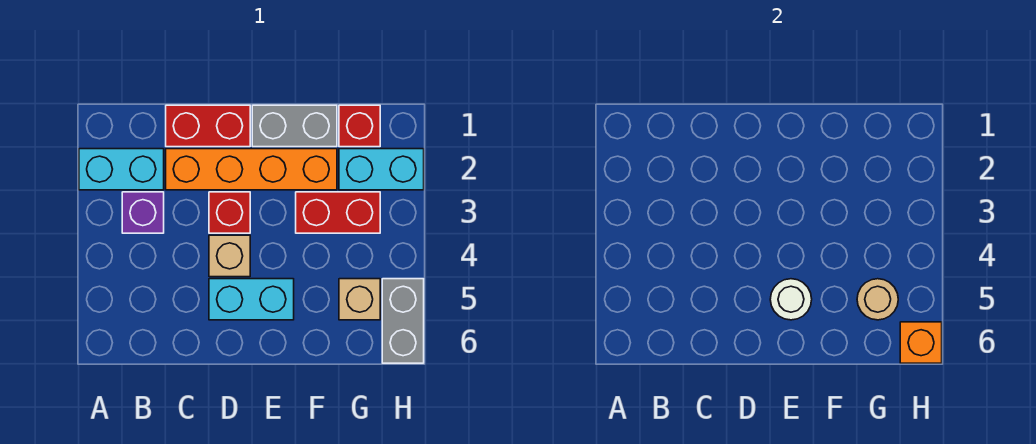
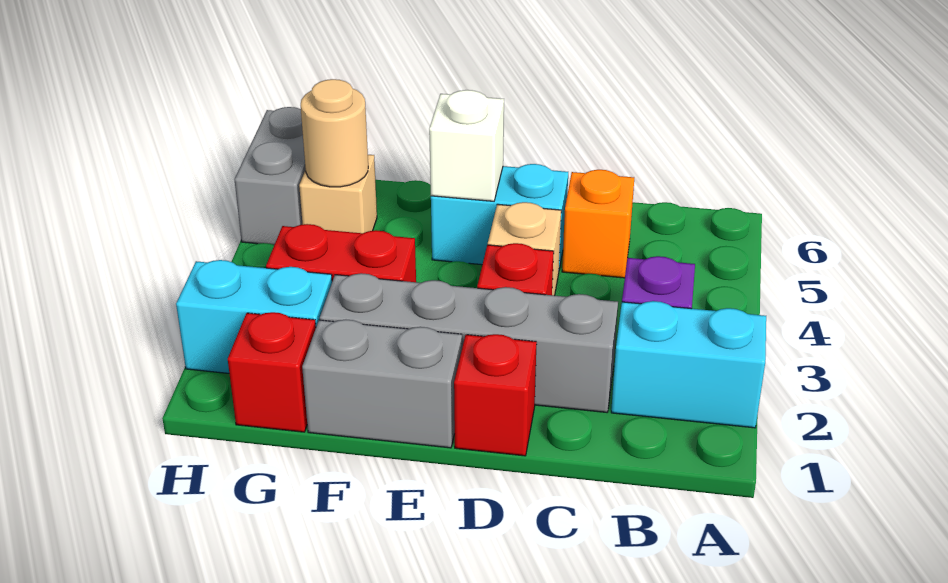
red 1x2 brick [166,105,250,147] -> red 1x1 brick [454,334,537,456]
orange 1x4 brick [166,149,337,190] -> grey 1x4 brick [320,273,618,412]
white 1x1 round brick [770,279,812,320] -> white 1x1 brick [429,90,504,201]
orange 1x1 brick [900,322,942,363] -> orange 1x1 brick moved to [562,170,634,278]

